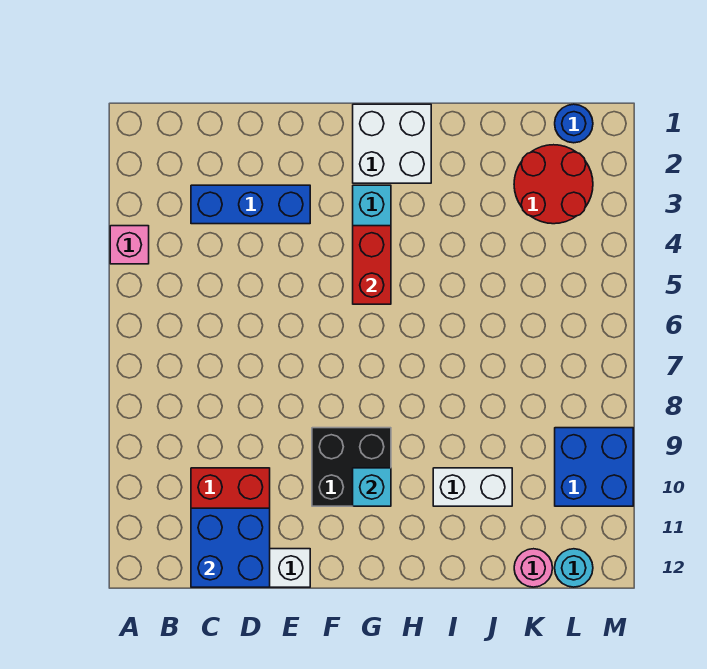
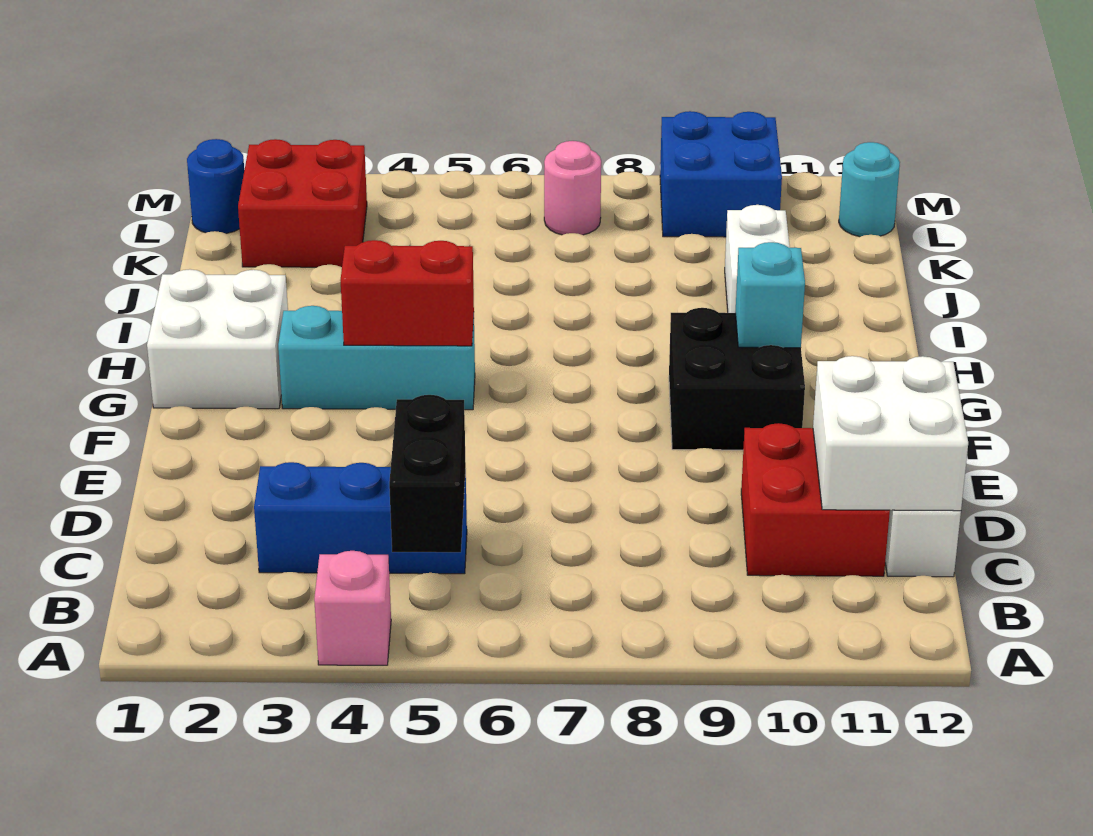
none -> black 1x2 brick [389,395,466,552]
blue 1x3 brick [191,185,310,224] -> blue 1x3 brick turned to [254,462,467,574]
blue 2x2 brick [191,508,270,587] -> white 2x2 brick [813,356,968,511]
red 2x2 round brick [514,145,593,224] -> red 2x2 brick [238,139,367,267]
pink 1x1 round brick [514,549,553,587] -> pink 1x1 round brick moved to [544,141,601,235]

